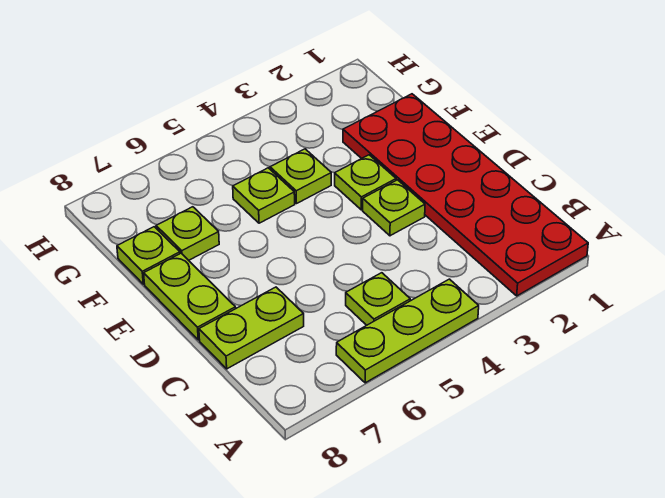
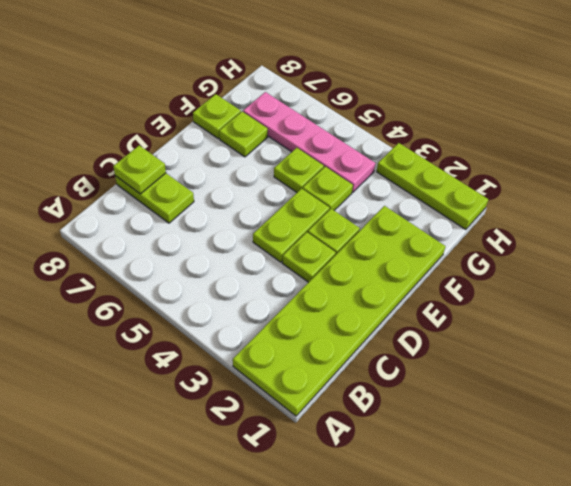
red 2x6 plate [343,94,588,296] -> lime 2x6 plate [233,206,446,416]
lime 1x3 plate [336,279,479,383] -> lime 1x3 plate moved to [377,143,488,230]
lime 1x1 plate [346,273,410,325] -> lime 1x1 plate moved to [113,145,166,194]
lime 1x2 plate [144,253,236,340] -> lime 1x2 plate moved to [253,188,330,262]
none -> pink 1x4 plate [243,92,375,192]

